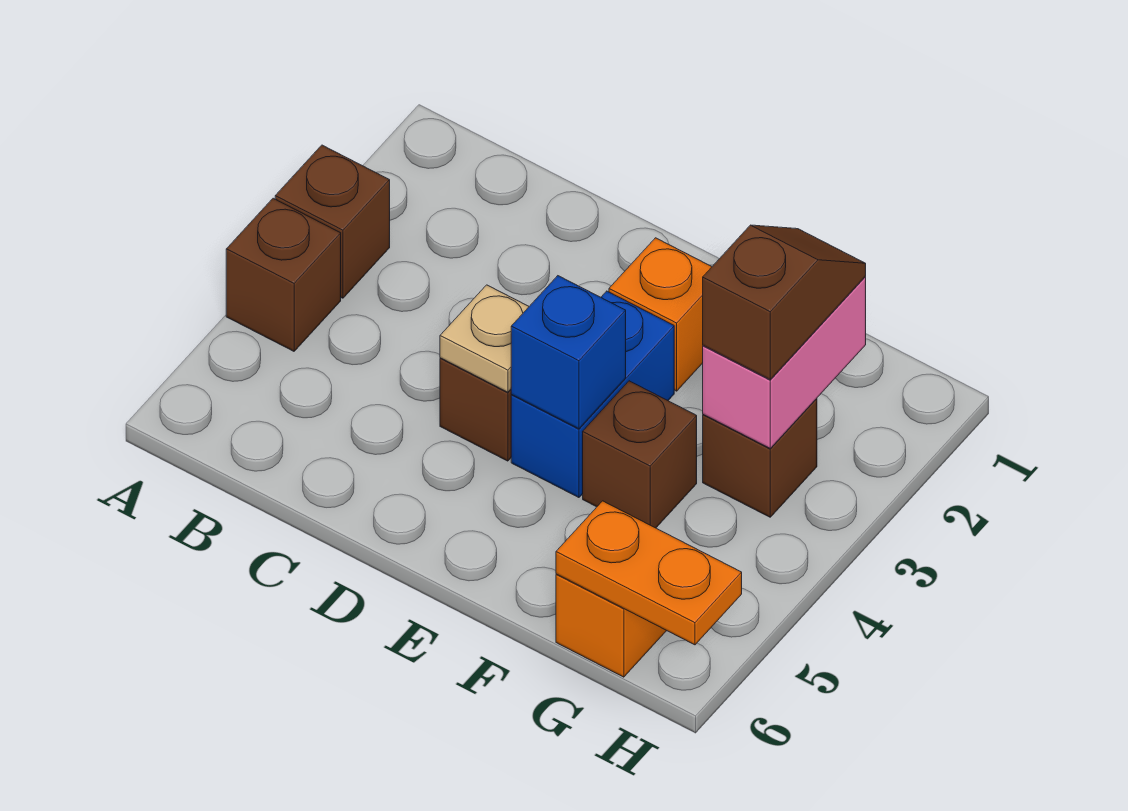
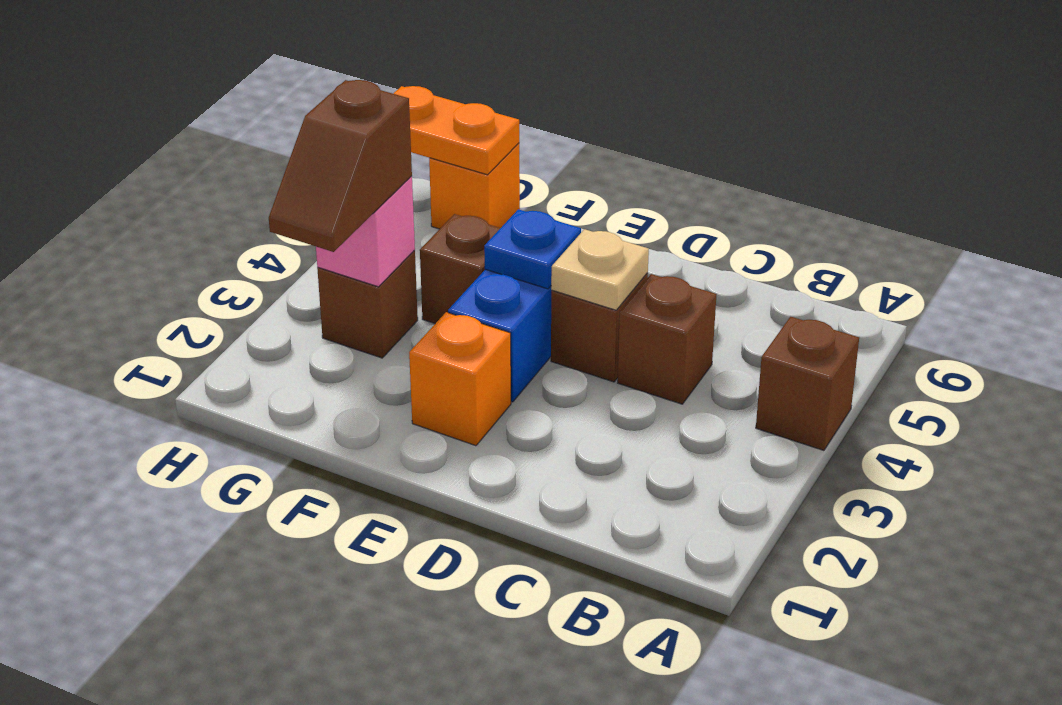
brown 1x1 brick [275,145,390,298] -> brown 1x1 brick moved to [618,274,717,404]
blue 1x1 brick [511,276,626,429] -> blue 1x1 plate [484,209,581,289]
pink 1x2 brick [703,277,866,448] -> pink 1x1 brick [316,176,415,287]

